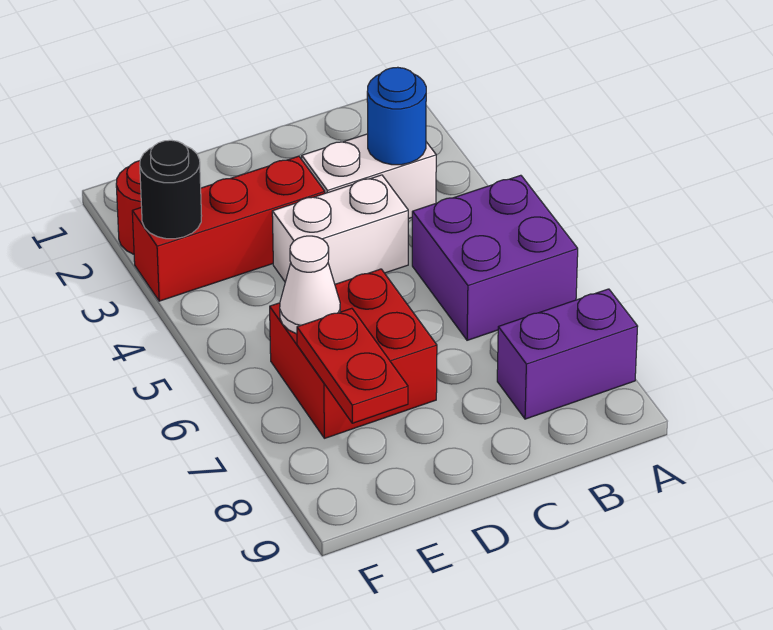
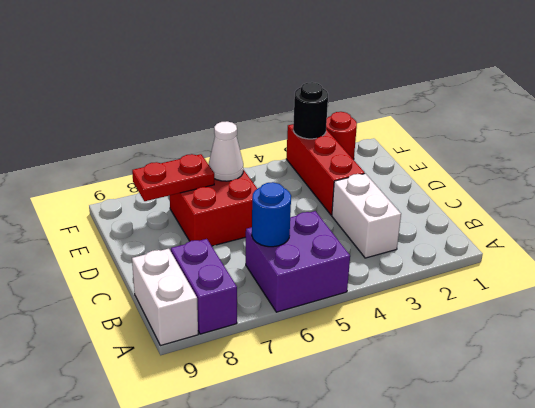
blue 1x1 round brick [367,67,426,165] -> blue 1x1 round brick moved to [252,182,291,247]
white 1x2 brick [272,175,408,284] -> white 1x2 brick moved to [132,249,198,346]

